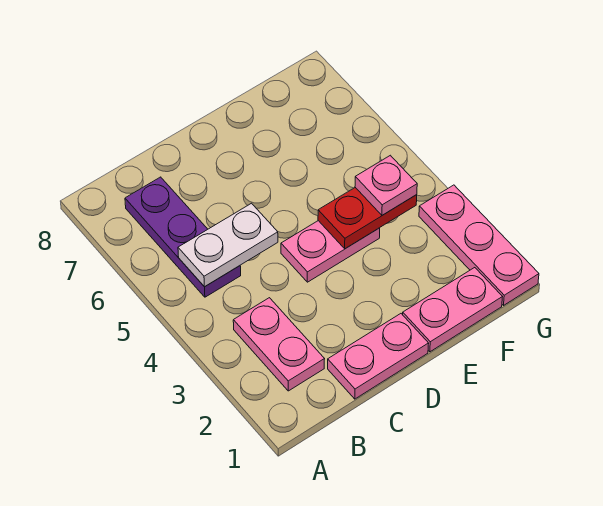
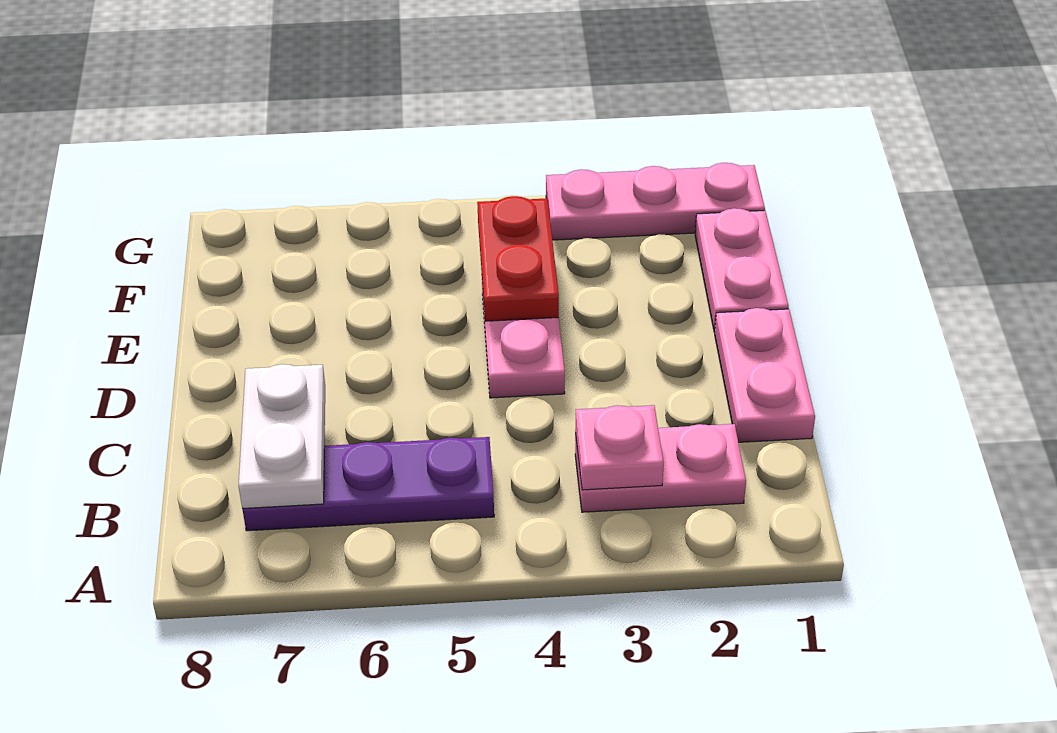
white 1x2 plate [178,203,278,287] -> white 1x2 plate moved to [239,364,325,509]
pink 1x1 plate [355,155,417,215] -> pink 1x1 plate moved to [575,405,664,490]

